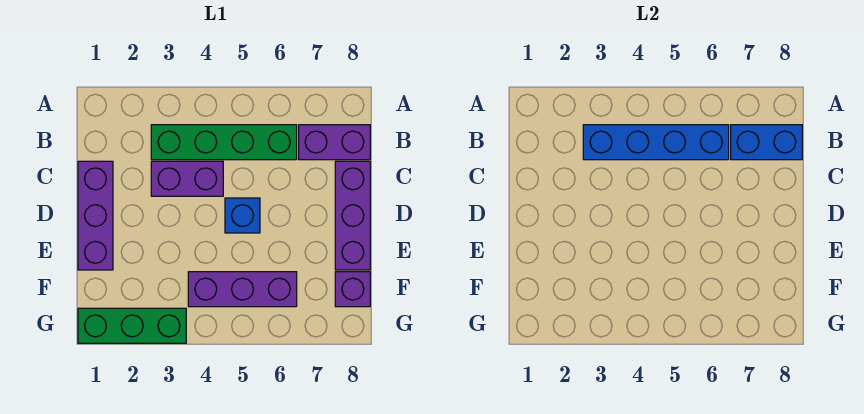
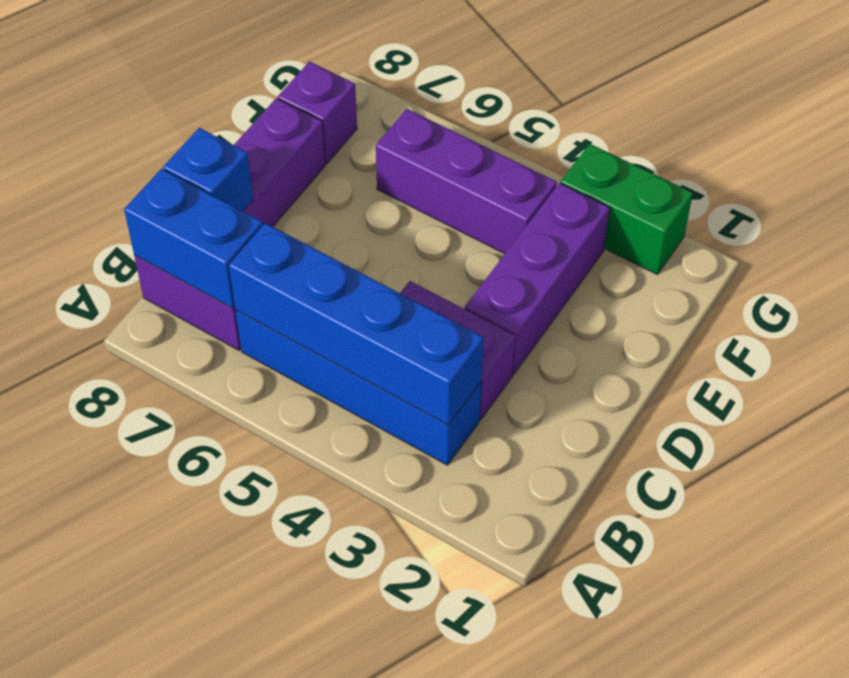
green 1x4 brick [151,125,297,160] -> blue 1x4 brick [236,310,482,465]
purple 1x3 brick [78,161,113,270] -> purple 1x3 brick moved to [465,183,610,375]
blue 1x1 brick [225,198,260,233] -> blue 1x1 brick moved to [163,128,253,211]
green 1x3 brick [78,308,186,343] -> green 1x2 brick [561,144,693,275]

